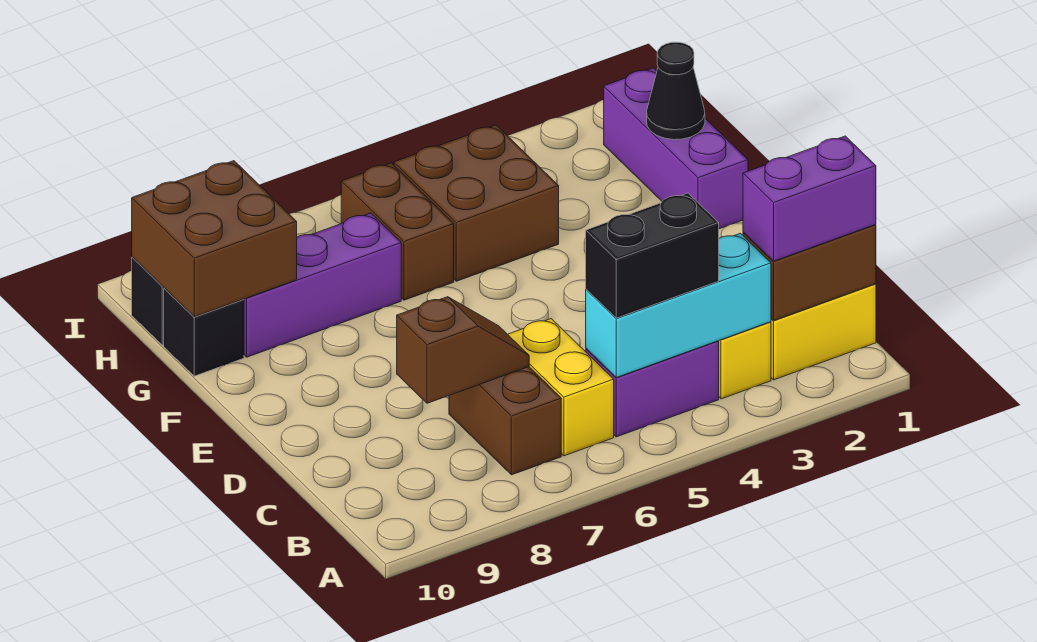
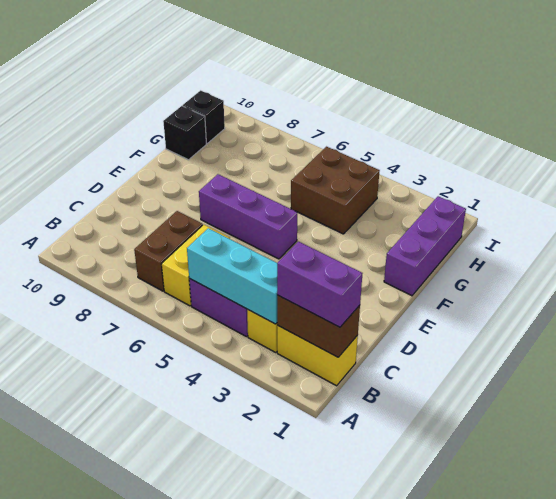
black 1x2 brick [586,193,719,318] -> none
brown 1x2 slope [397,297,529,403] -> none
black 1x1 cone [647,42,705,140] -> none
brown 1x2 brick [341,163,454,300] -> none
purple 1x3 brick [244,213,401,357] -> purple 1x3 brick moved to [199,174,298,259]
brown 2x2 brick [132,161,297,317] -> none

